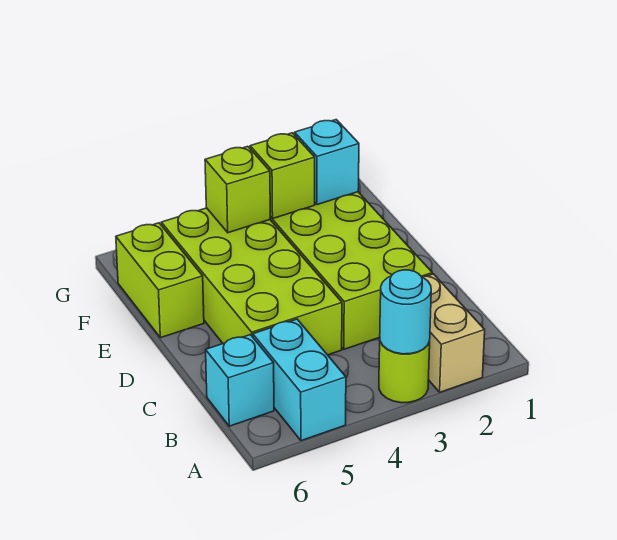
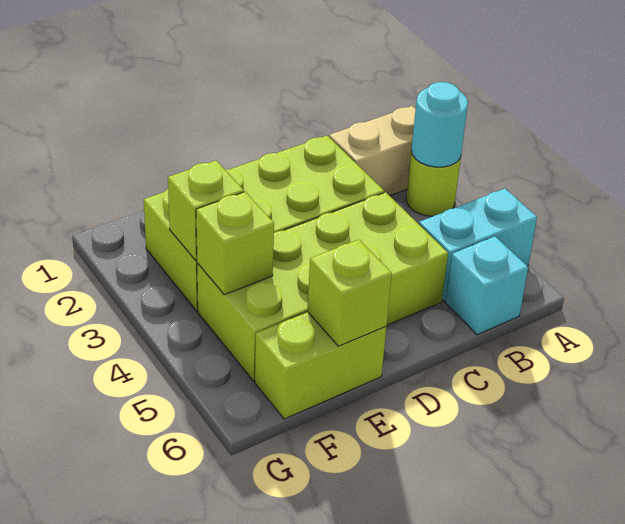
none -> lime 1x1 brick [307,240,392,346]
cyan 1x1 brick [295,120,359,205] -> none

